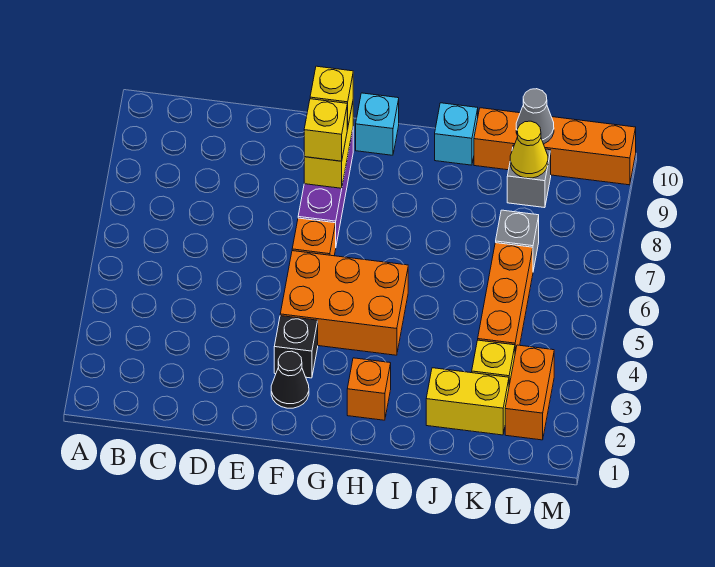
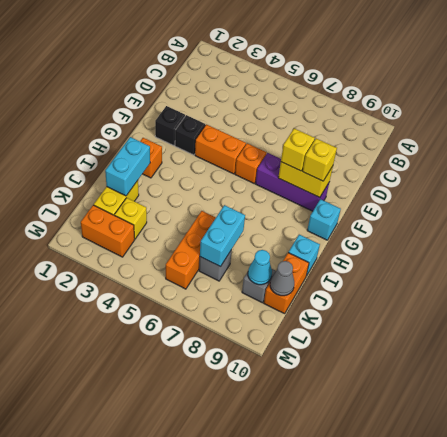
black 1x1 cone [271,351,309,408] -> black 1x1 brick [155,106,185,146]
orange 2x3 brick [280,251,408,355] -> orange 1x2 brick [195,124,246,174]
none -> cyan 1x2 brick [105,137,150,196]
none -> cyan 1x2 brick [200,205,245,267]
orange 1x4 brick [474,108,636,185] -> orange 1x2 brick [264,253,309,314]
orange 1x3 brick [478,243,533,352] -> orange 1x3 brick turned to [166,211,216,289]
yellow 1x1 cone [510,121,548,178] -> cyan 1x1 cone [248,250,272,285]

